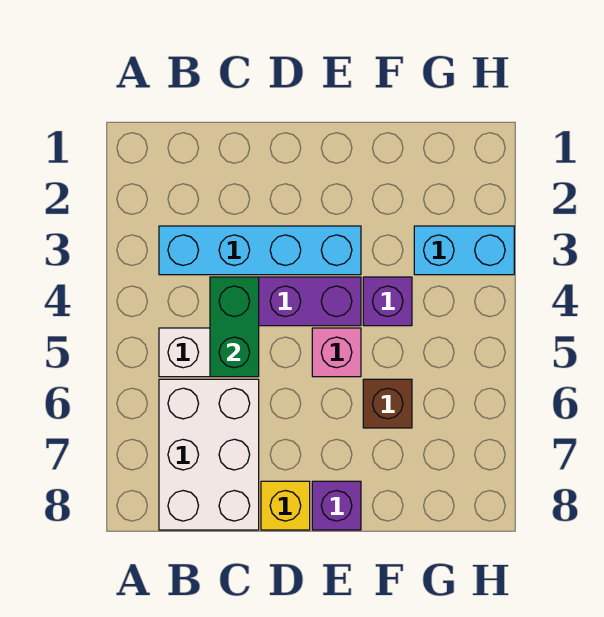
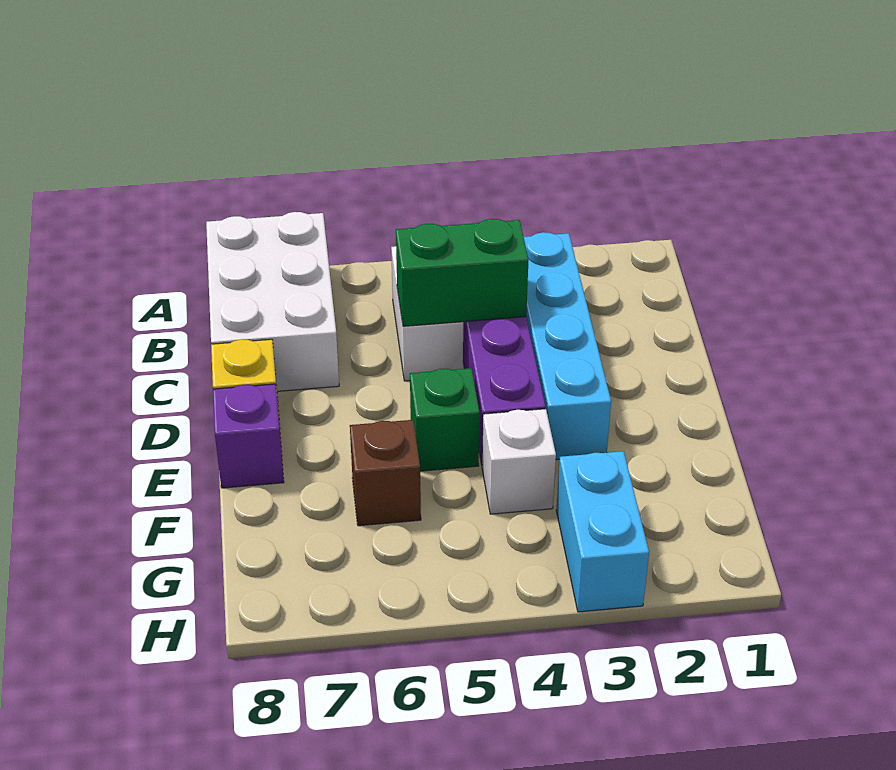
white 2x3 brick [159,379,259,530] -> white 2x3 brick turned to [206,212,339,391]
pink 1x1 brick [312,328,361,377] -> green 1x1 brick [410,368,480,471]
purple 1x1 brick [363,277,412,326] -> white 1x1 brick [482,409,556,514]

